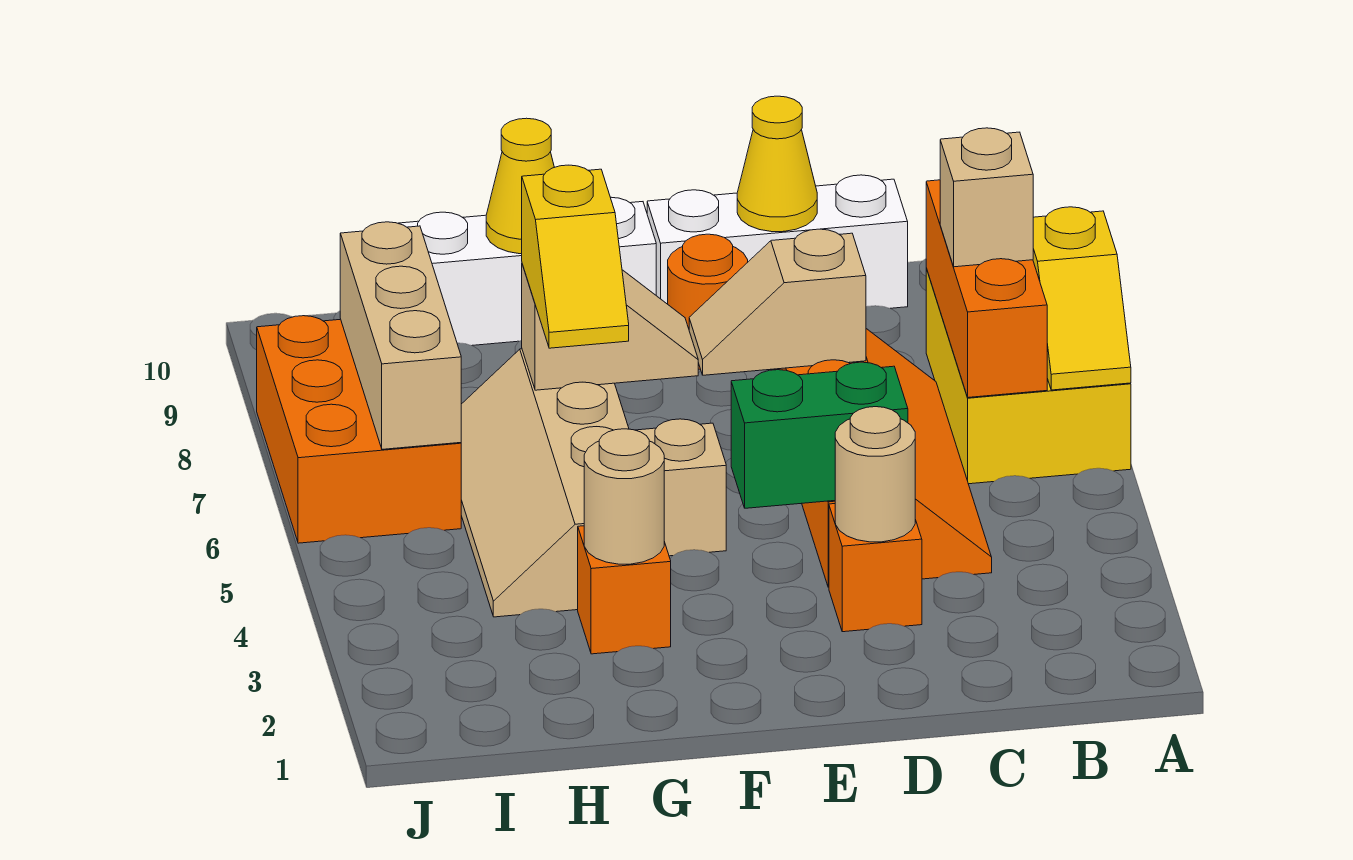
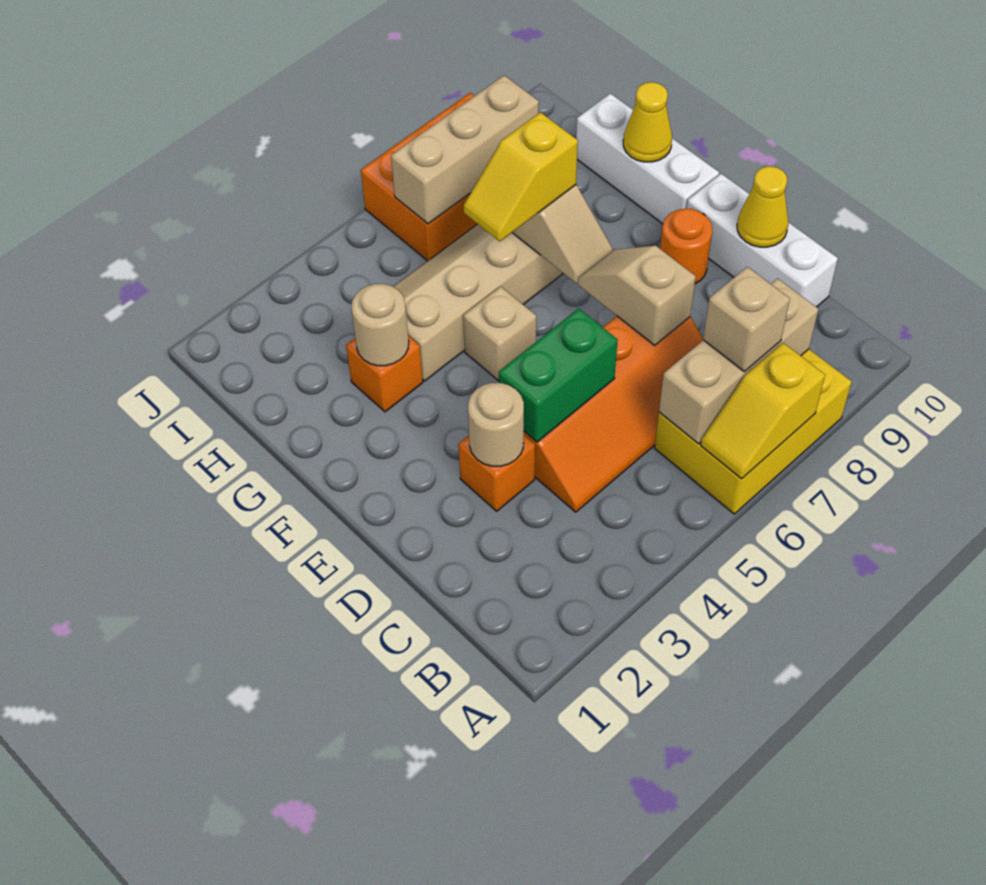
orange 1x3 brick [926,180,1047,397] -> tan 1x3 brick [659,279,818,444]
green 1x2 brick [731,362,908,508] -> green 1x2 brick turned to [499,308,618,442]

